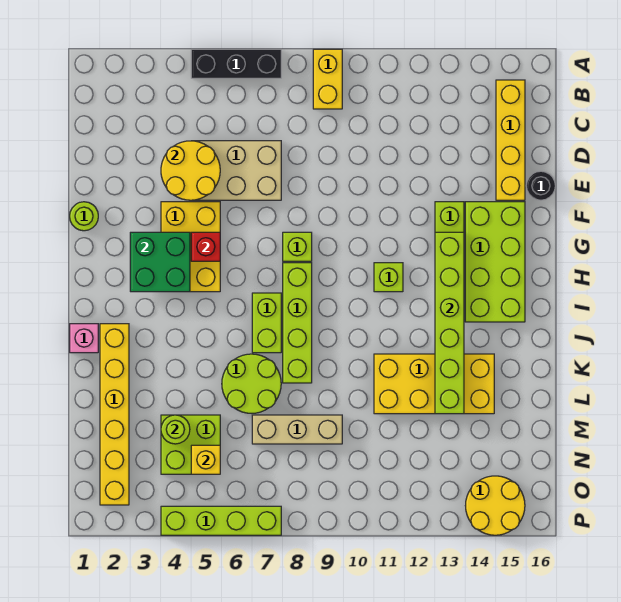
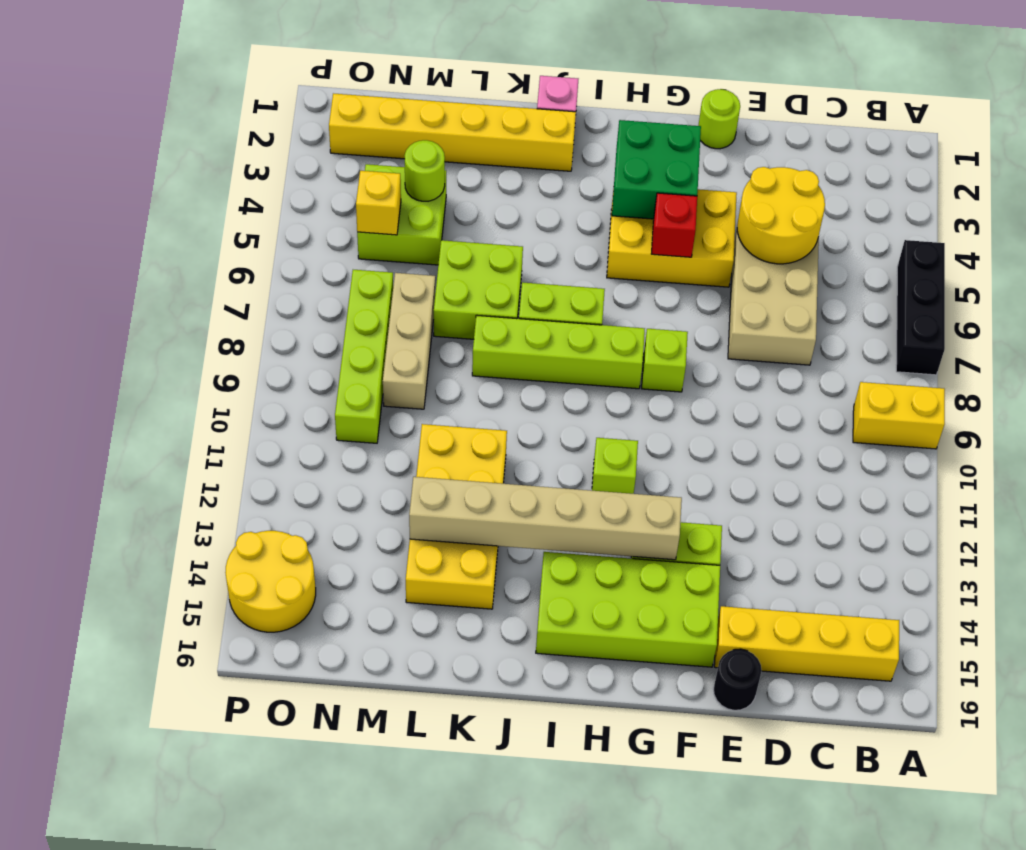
lime 1x6 brick [435,232,464,414] -> tan 1x6 brick [409,477,682,560]
lime 2x2 round brick [222,354,281,413] -> lime 2x2 brick [434,240,523,339]
lime 1x4 brick [161,506,281,535] -> lime 1x4 brick moved to [335,270,393,443]

